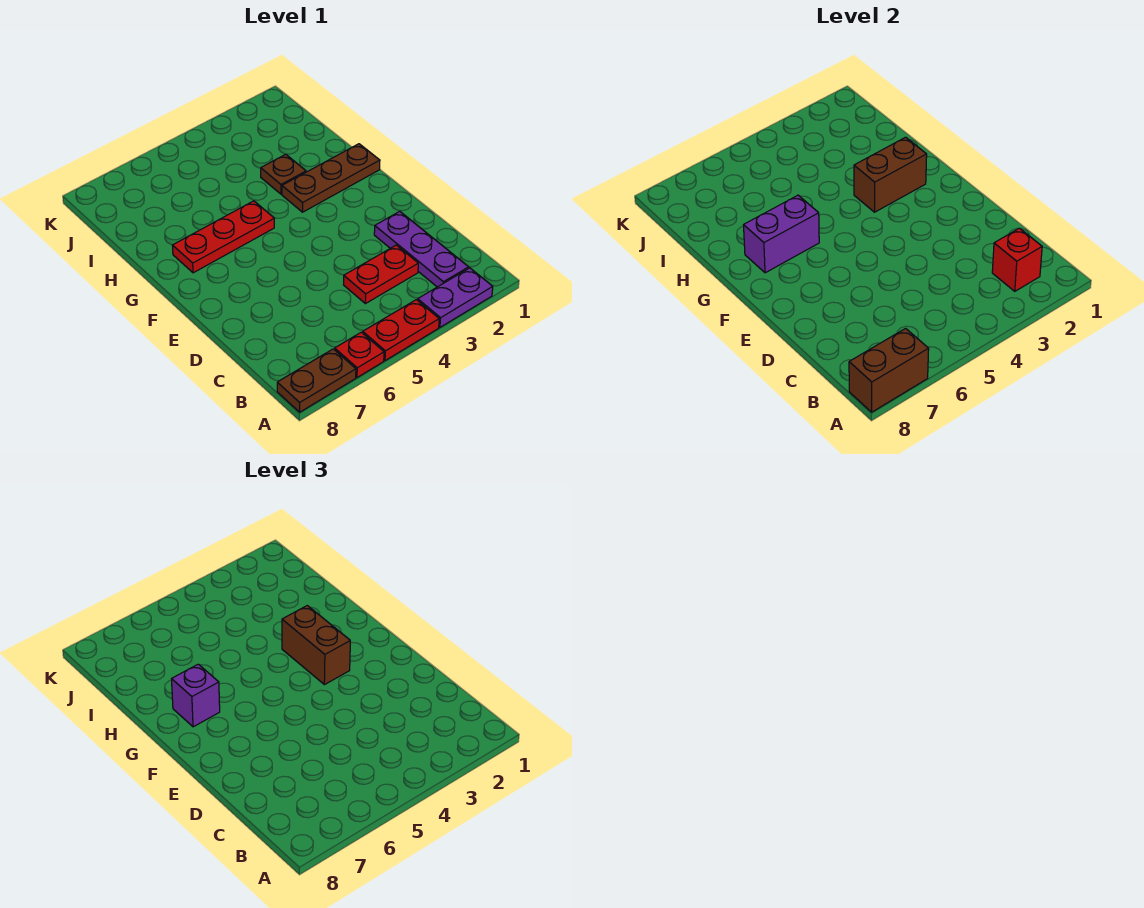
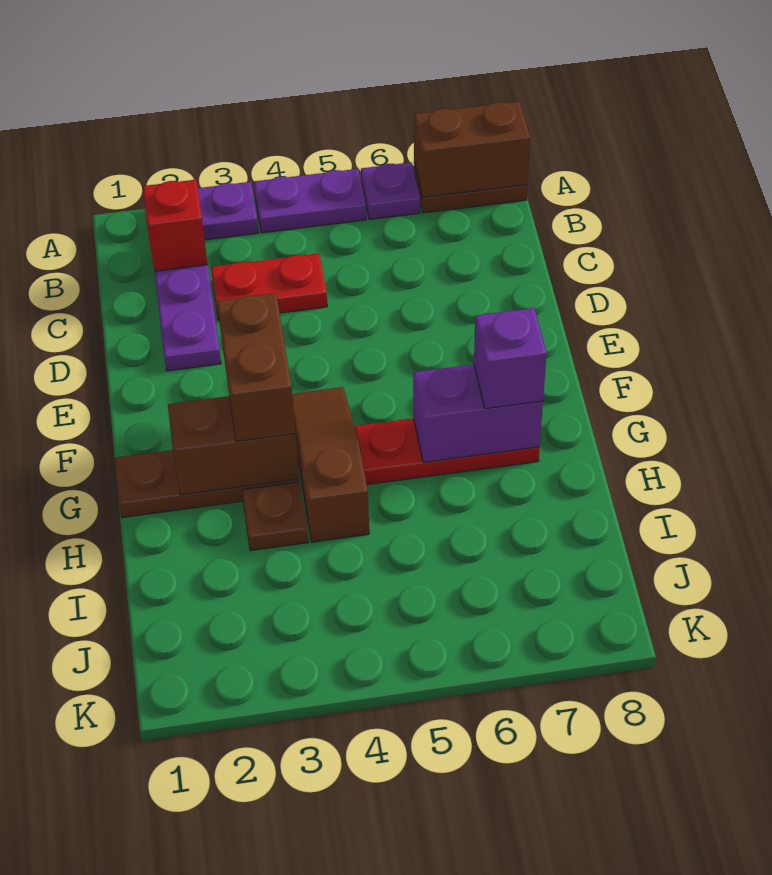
red 1x2 plate [363,300,439,361] -> purple 1x2 plate [254,169,366,233]
red 1x1 plate [335,332,384,377] -> purple 1x1 plate [361,162,420,220]
none -> brown 1x3 slope [292,387,369,542]

